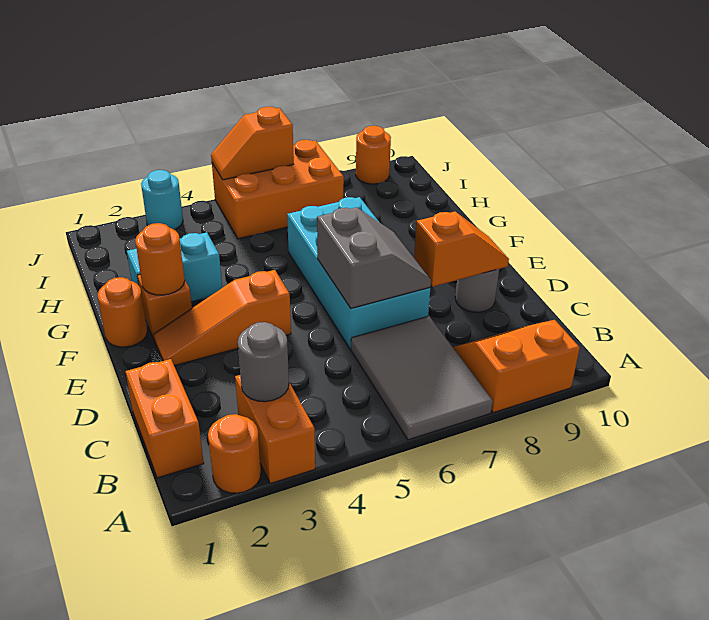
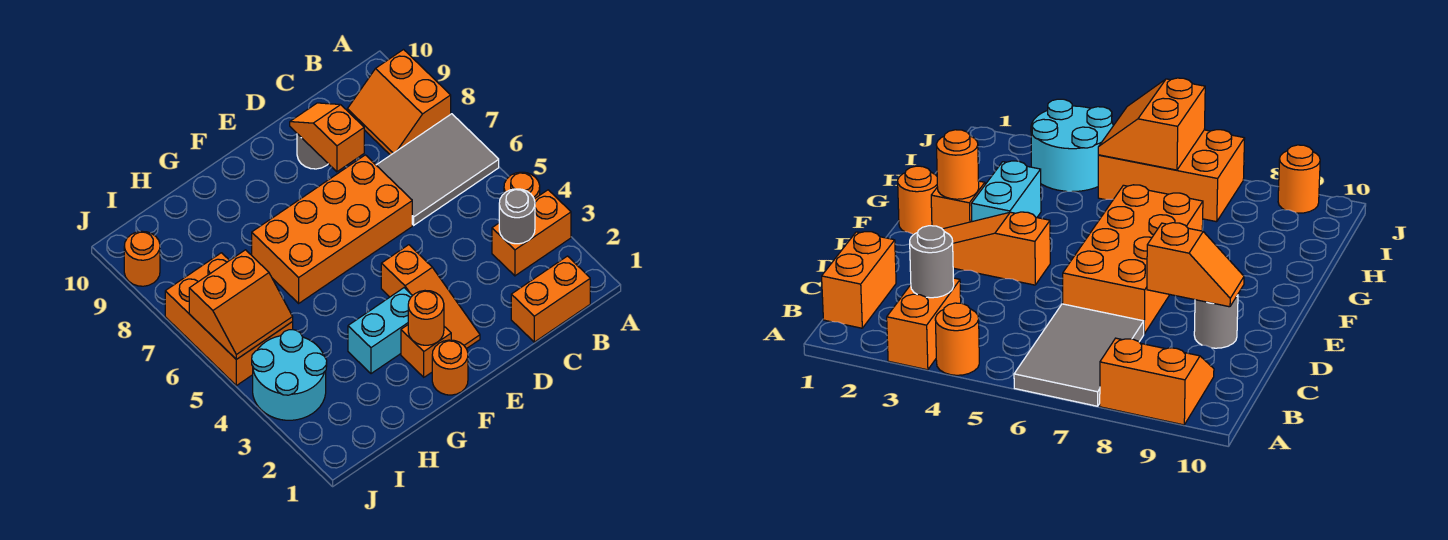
orange 1x1 round brick [208,414,261,493] -> orange 1x1 round brick moved to [504,172,540,199]
cyan 2x4 brick [287,197,430,349] -> orange 2x4 brick [252,155,412,303]
grey 2x2 slope [317,207,431,308] -> none
cyan 1x2 brick [127,232,222,302] -> cyan 1x2 brick turned to [348,288,413,374]
cyan 1x1 round brick [141,170,183,229] -> cyan 2x2 round brick [252,330,327,420]
orange 1x2 slope [211,107,294,180] -> orange 2x2 slope [189,250,293,359]

